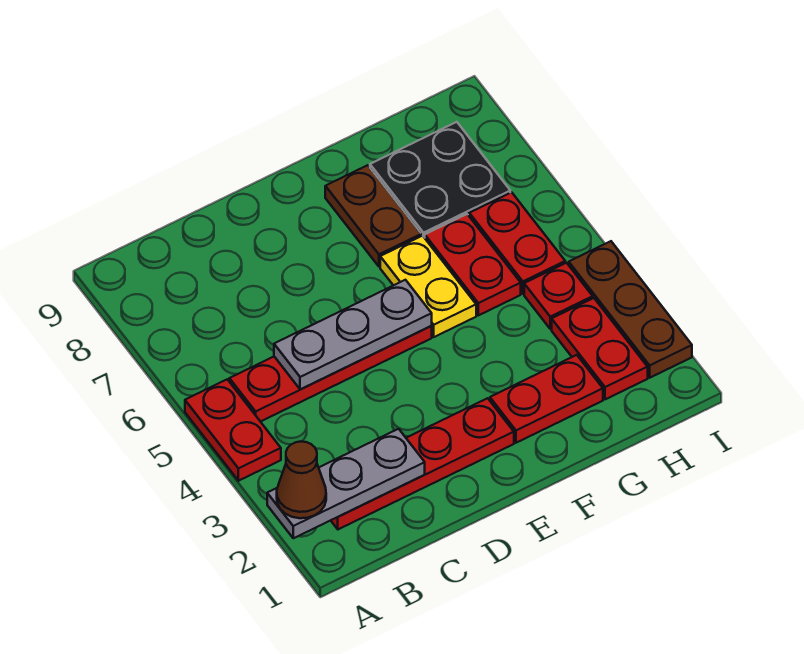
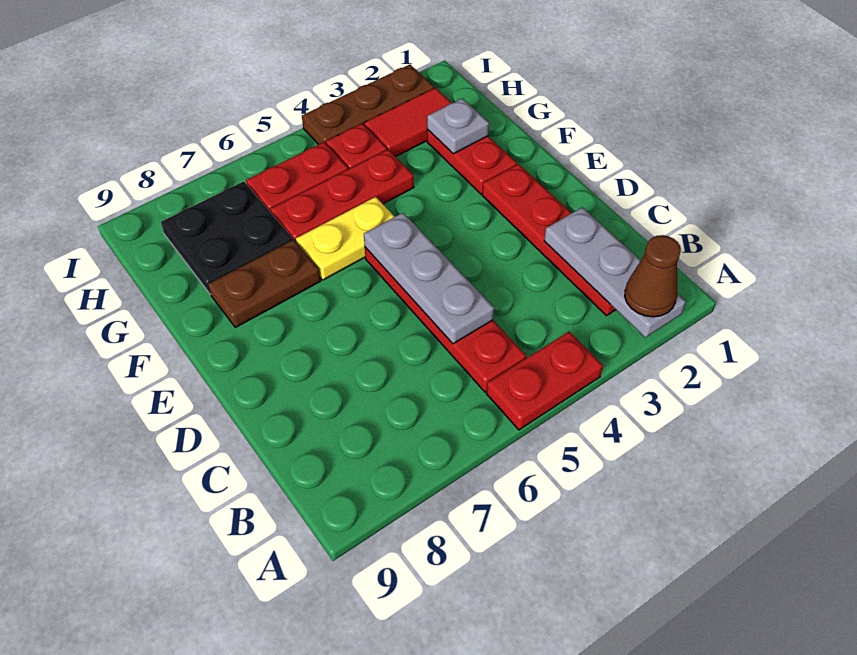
none -> grey 1x1 plate [427,98,489,154]
red 1x2 plate [425,214,521,315] -> red 1x3 plate [270,150,414,242]
red 1x2 plate [552,298,648,399] -> red 1x2 tile [364,88,452,157]

